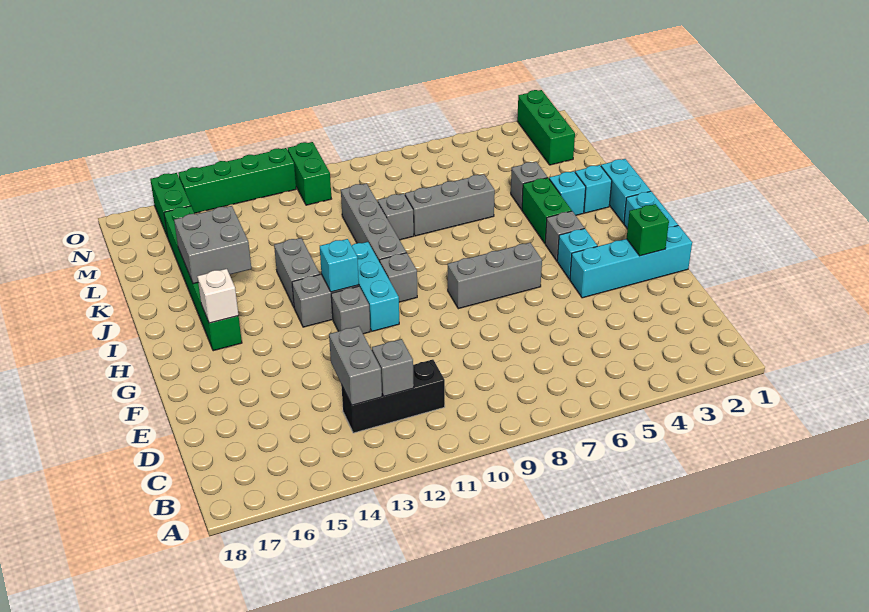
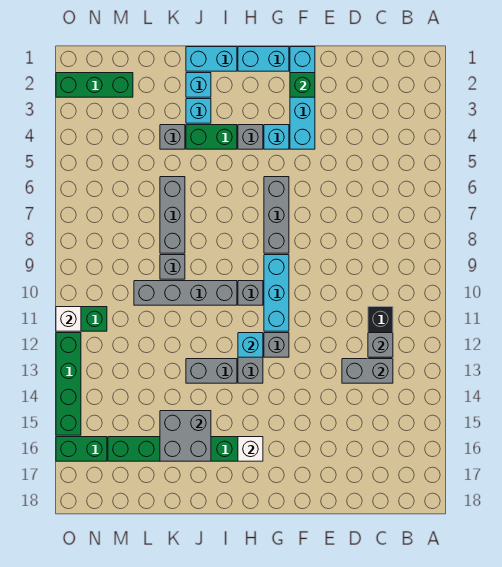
cyan 1x3 brick [352,242,399,331] -> cyan 1x3 brick turned to [264,255,289,331]
none -> white 1x1 brick [56,307,81,331]

